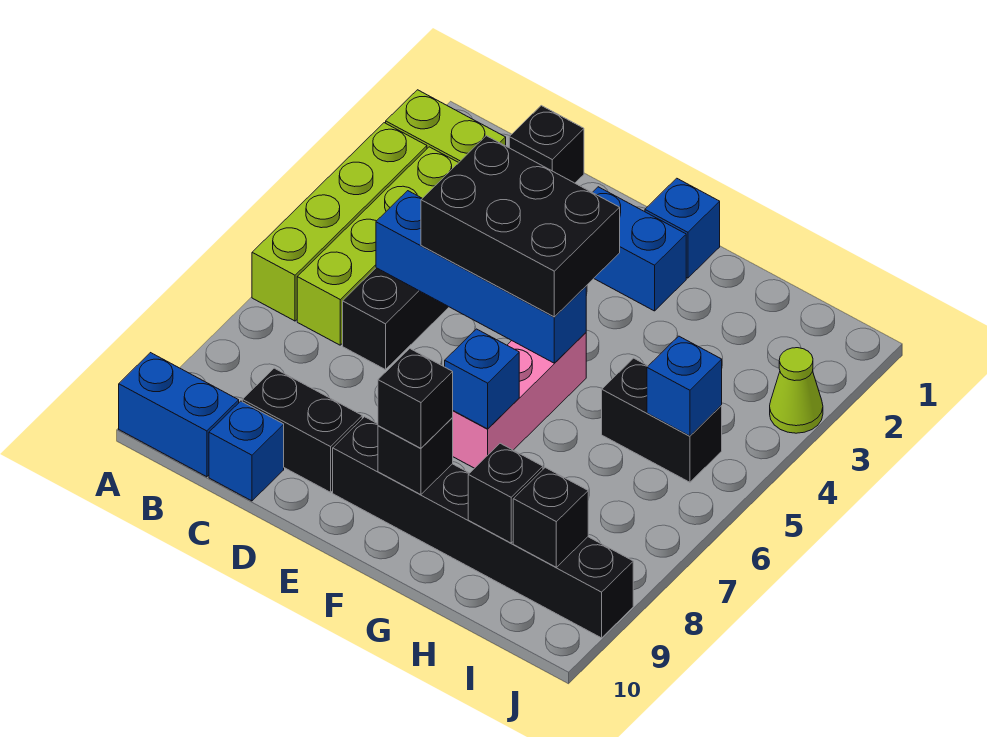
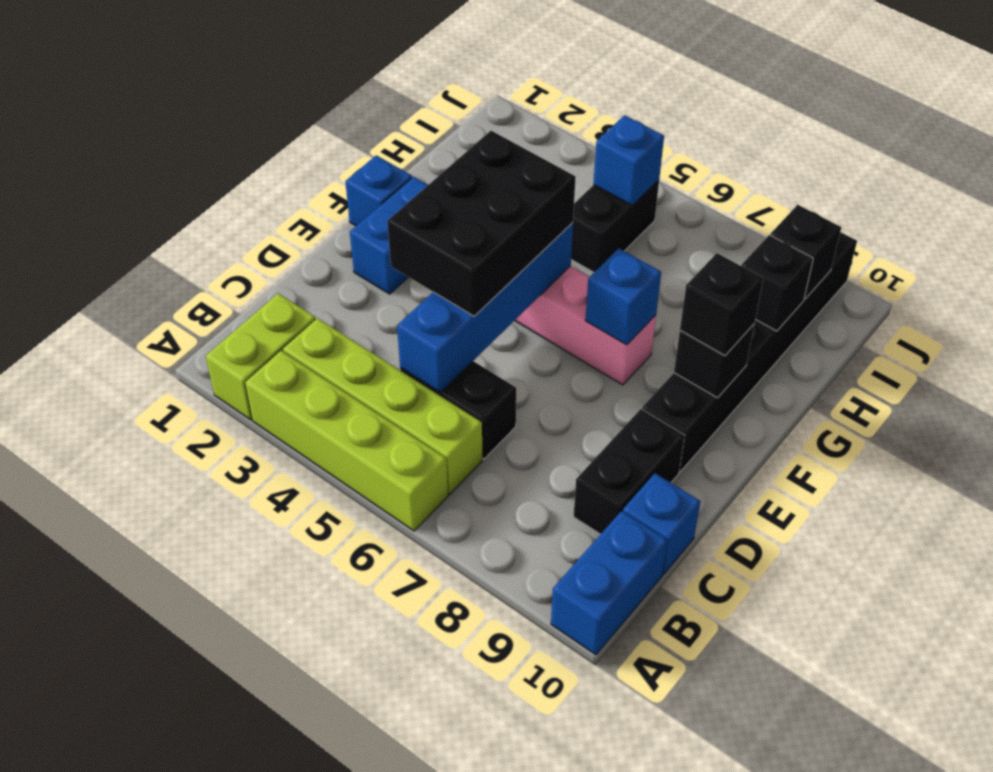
black 1x1 brick [509,106,584,183] -> none
lime 1x1 cone [770,348,823,433] -> none

